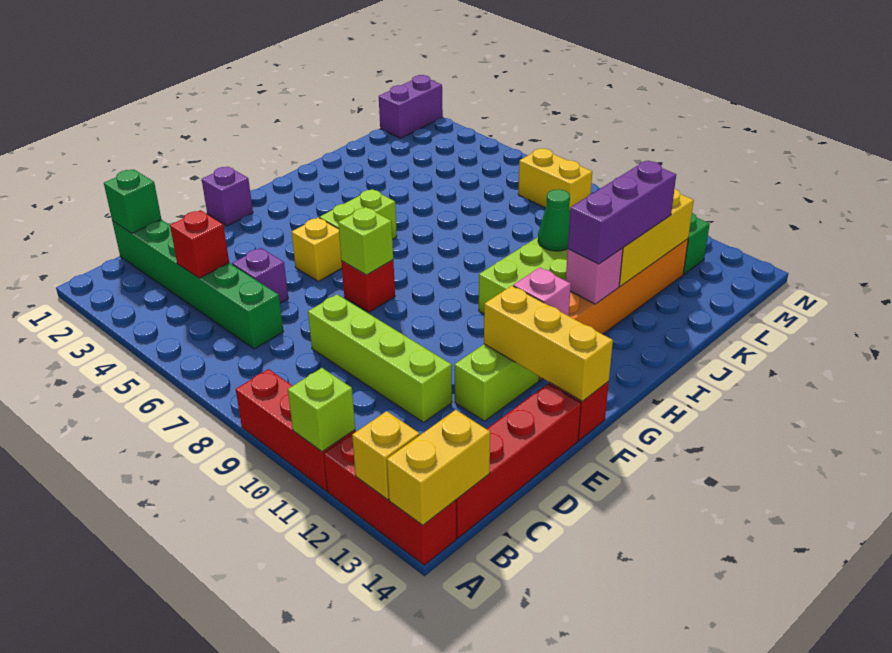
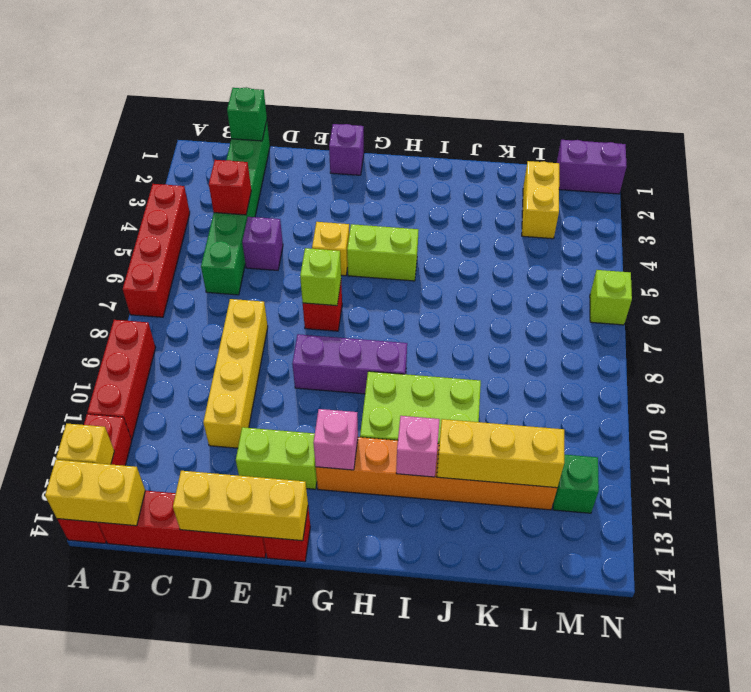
none -> red 1x4 brick [123,184,190,317]
lime 1x1 brick [288,368,355,452] -> lime 1x1 brick moved to [590,270,632,325]
lime 1x4 brick [308,294,452,422] -> yellow 1x4 brick [203,299,268,448]
yellow 1x3 brick [484,286,613,401] -> yellow 1x3 brick turned to [173,471,308,541]
purple 1x3 brick [568,161,676,264] -> purple 1x3 brick moved to [292,334,407,394]
green 1x1 cone [538,189,570,251] -> none
yellow 1x2 brick [518,149,592,208] -> yellow 1x2 brick moved to [522,161,559,239]

